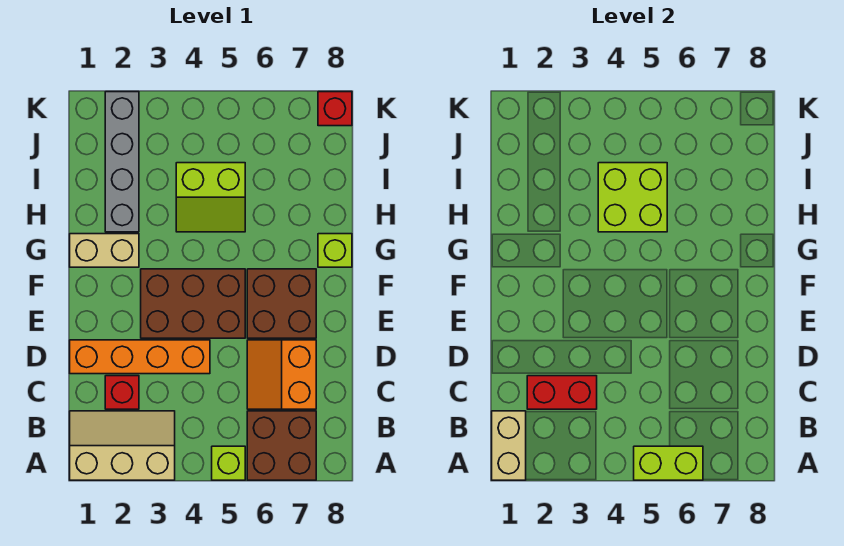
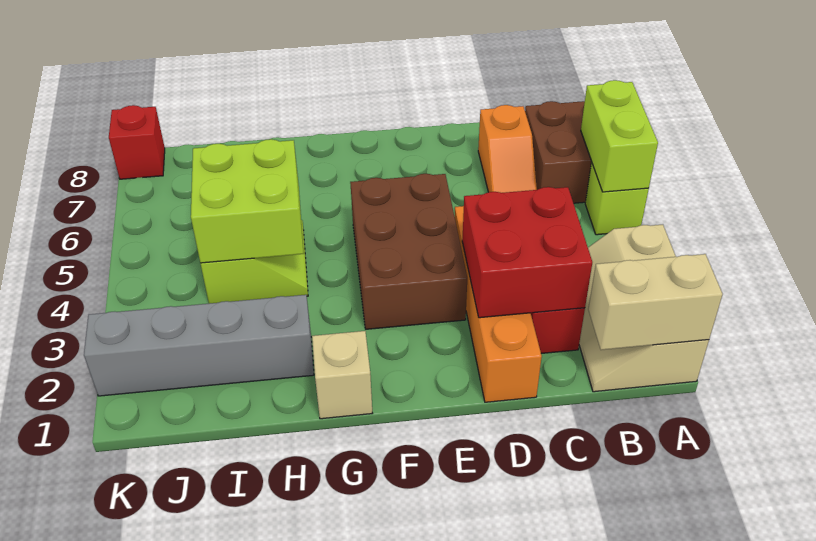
red 1x2 brick [527,376,597,409] -> red 2x2 brick [462,187,592,318]
orange 2x2 slope [247,340,316,409] -> orange 1x2 slope [478,105,537,193]
brown 2x2 brick [247,269,316,338] -> none
tan 1x2 brick [70,234,139,267] -> tan 1x1 brick [312,331,372,419]
lime 1x1 brick [318,234,352,267] -> none

